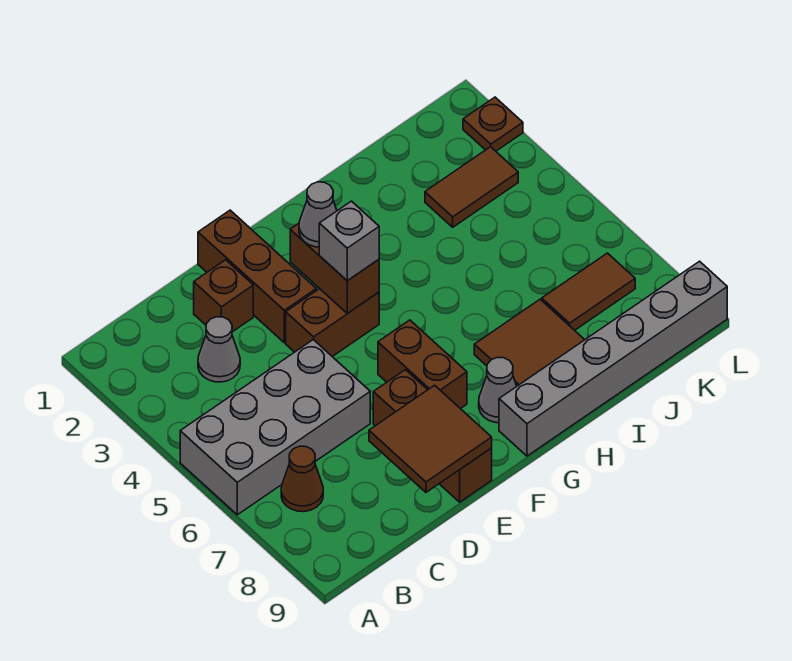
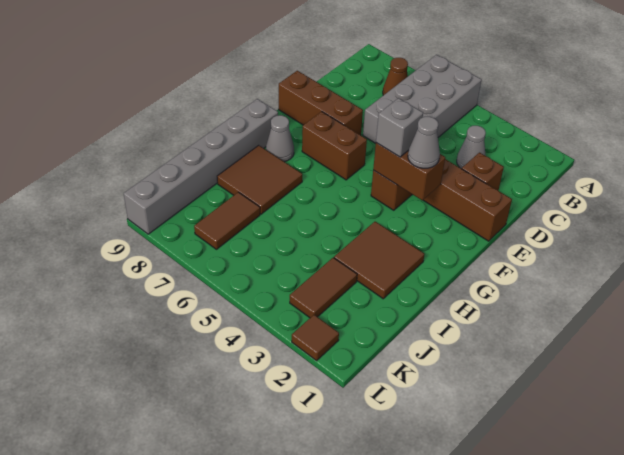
brown 2x2 tile [369,385,492,492] -> brown 2x2 tile moved to [334,222,424,299]
brown 1x1 plate [463,97,523,151] -> brown 1x1 tile [292,315,339,361]

